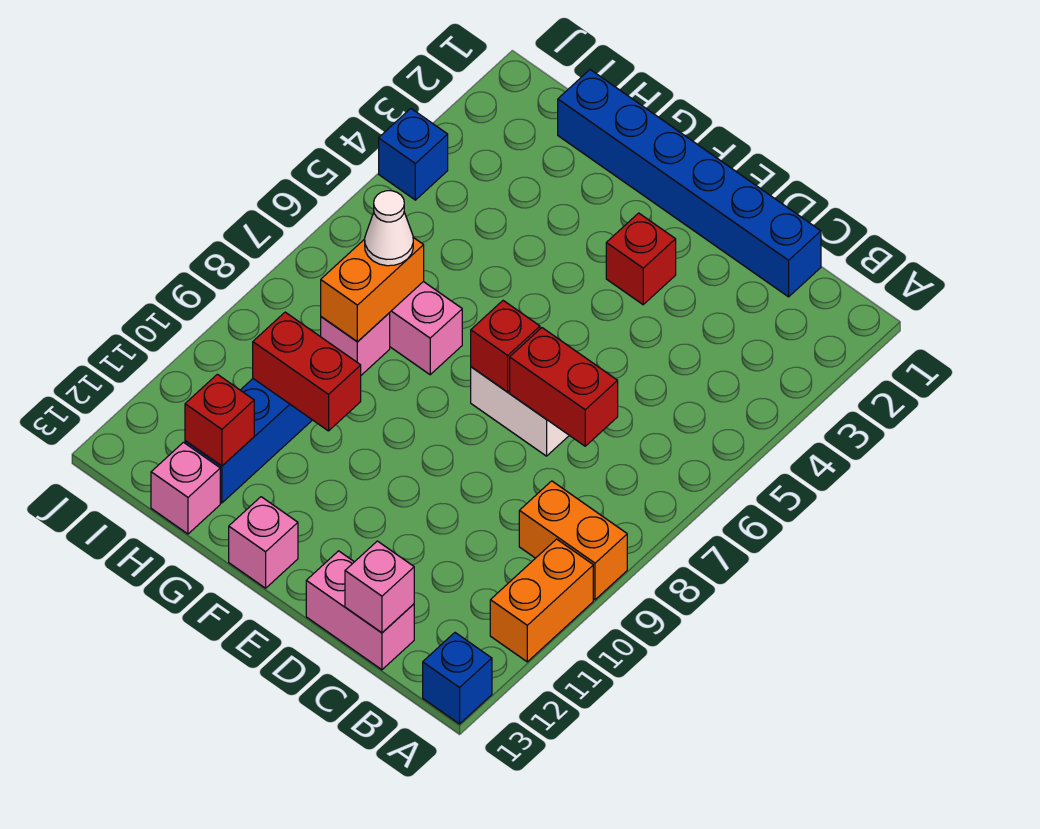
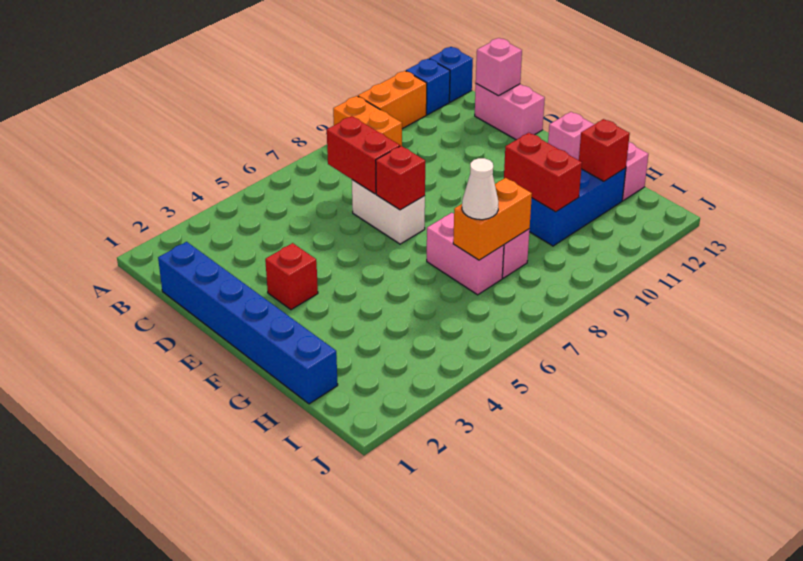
blue 1x1 brick [379,109,448,200] -> blue 1x1 brick moved to [406,59,450,115]

